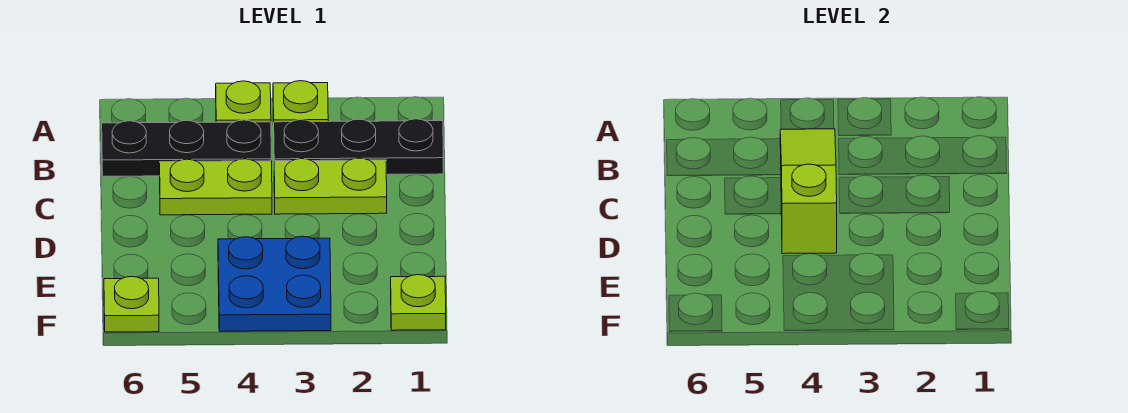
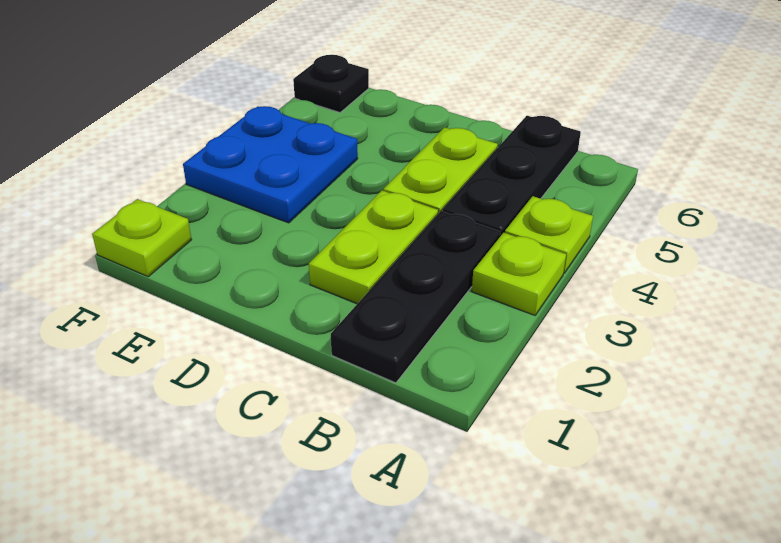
lime 1x3 slope [780,129,837,254] -> none
lime 1x1 plate [104,277,159,332] -> black 1x1 plate [293,55,369,112]

